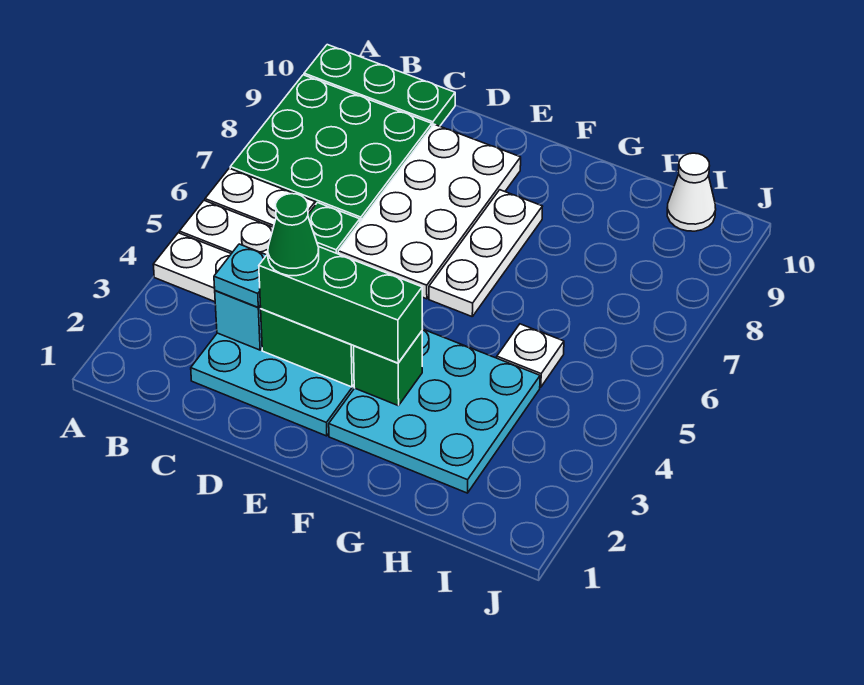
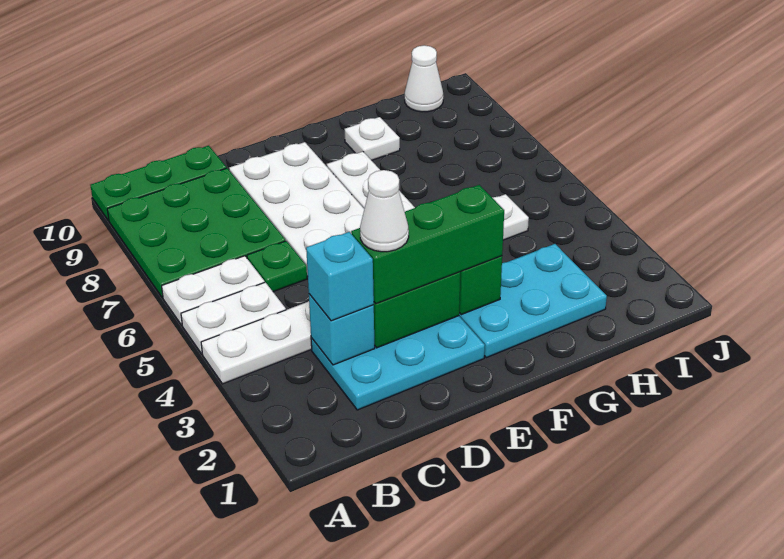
cyan 1x1 plate [214,244,266,307] -> cyan 1x1 brick [306,232,374,321]
green 1x1 cone [268,194,319,276] -> white 1x1 cone [360,170,409,252]
cyan 3x3 plate [329,329,540,493] -> cyan 2x3 plate [459,244,607,358]
none -> white 1x1 plate [345,117,400,160]

